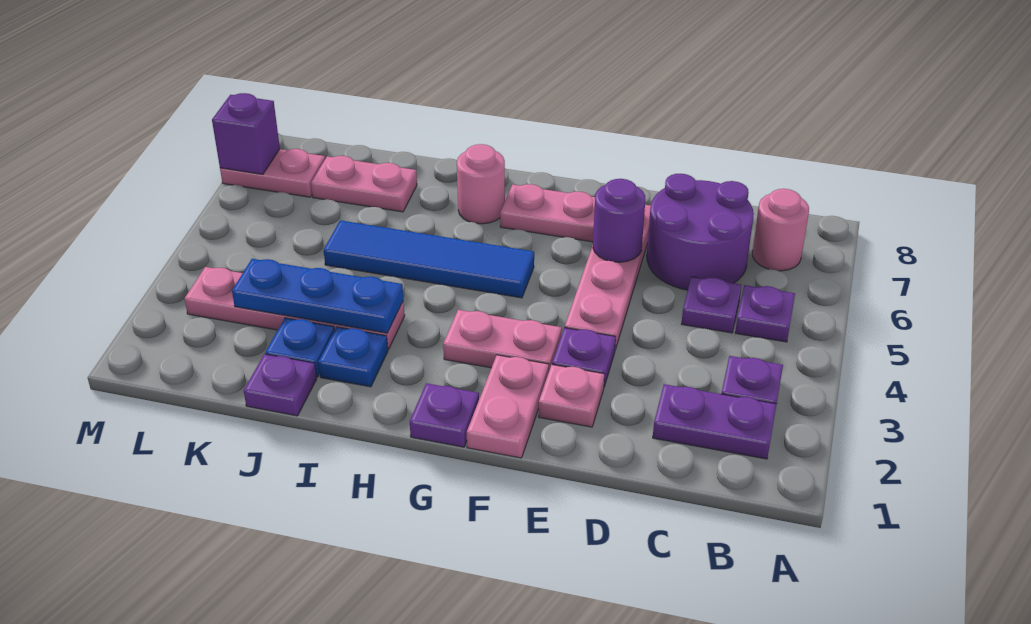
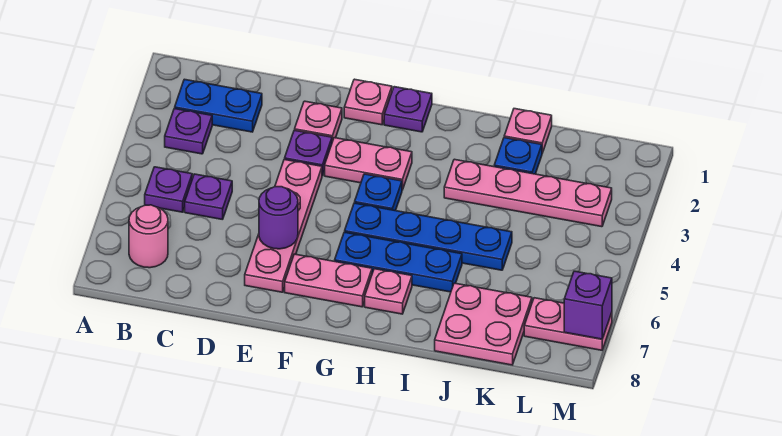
purple 1x2 plate [653,384,777,459] -> blue 1x2 plate [175,79,262,132]
purple 2x2 round brick [647,174,754,290] -> none
pink 1x2 plate [467,355,549,458] -> pink 1x1 plate [344,79,392,125]
blue 1x4 tile [324,220,534,298] -> blue 1x4 plate [345,203,512,270]
pink 1x1 round brick [457,144,505,224] -> pink 1x1 plate [365,269,412,314]
blue 1x1 plate [318,327,388,387] -> blue 1x1 plate moved to [355,174,402,211]
blue 1x3 plate [232,259,403,333] -> blue 1x3 plate moved to [335,232,462,292]
purple 1x1 plate [244,354,317,416] -> pink 1x1 plate [504,109,552,153]
pink 1x2 plate [311,156,417,212] -> pink 2x2 plate [435,283,532,365]

